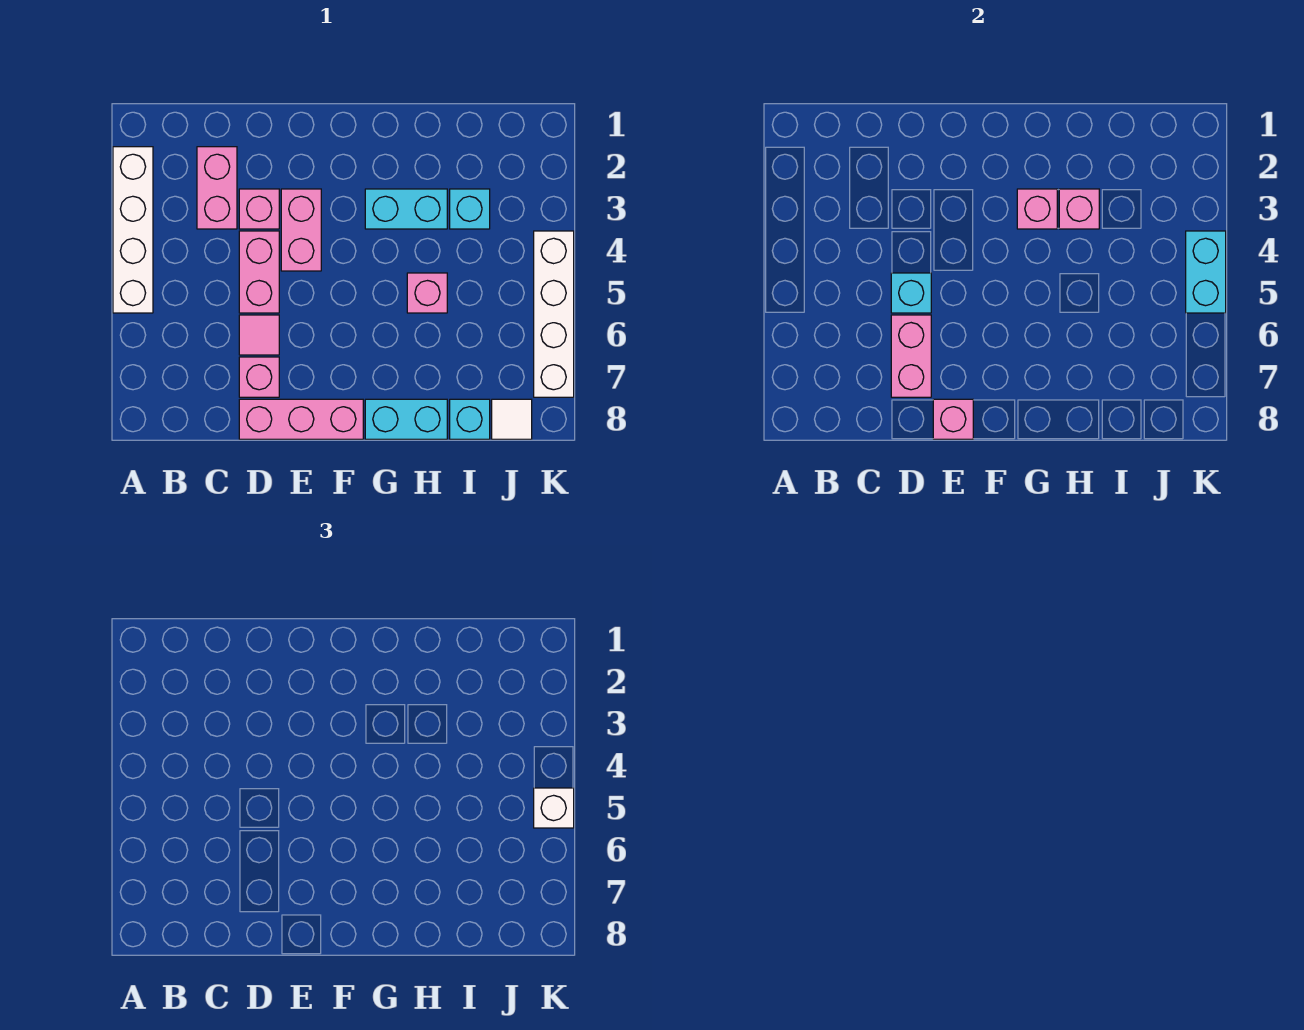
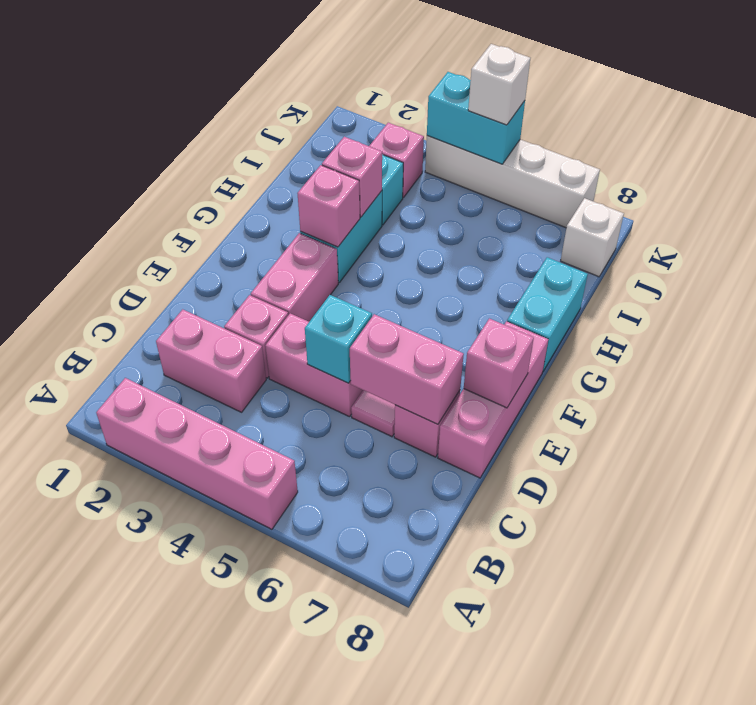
white 1x4 brick [113,147,153,313] -> pink 1x4 brick [96,378,298,529]
pink 1x2 brick [281,189,321,271] -> pink 1x2 brick turned to [251,233,338,322]
pink 1x1 brick [407,273,447,313] -> pink 1x1 brick moved to [370,123,424,198]
cyan 1x1 brick [450,399,490,439] -> none
white 1x1 tile [492,399,532,439] -> white 1x1 brick [561,198,624,277]

